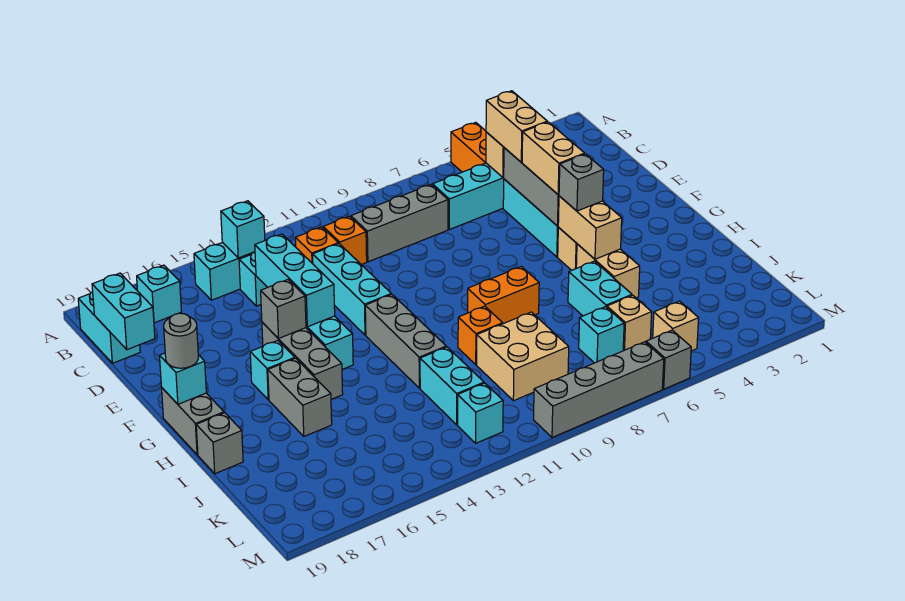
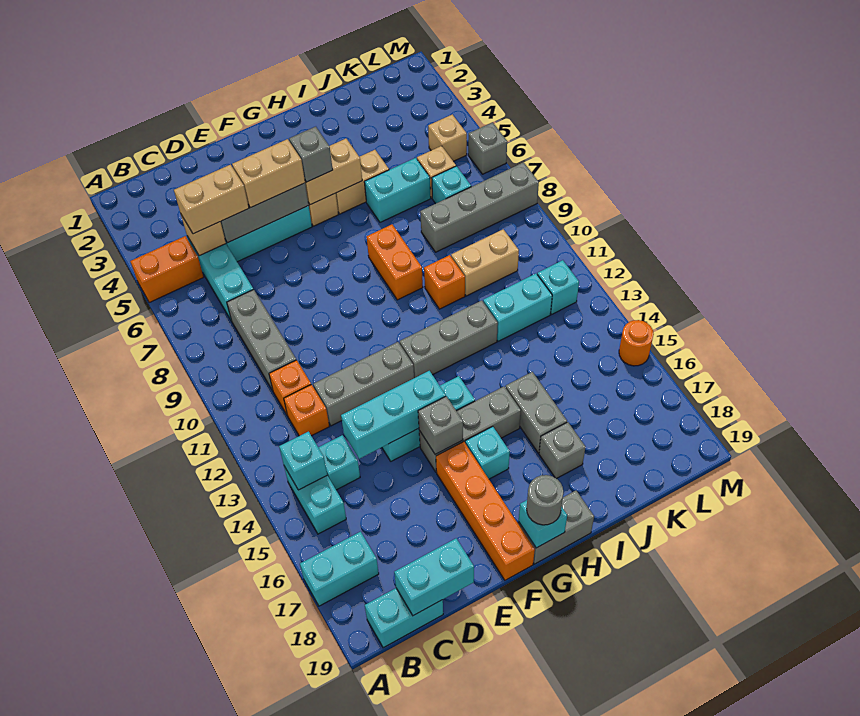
cyan 1x1 brick [137,265,181,323] -> cyan 1x2 brick [300,532,379,606]
cyan 1x3 brick [313,244,391,335] -> grey 1x3 brick [313,342,414,426]
none -> orange 1x4 brick [436,442,535,580]
grey 1x2 brick [268,358,332,436] -> grey 1x2 brick turned to [506,372,567,453]
grey 1x1 brick [196,413,243,474] -> grey 1x1 brick moved to [539,422,585,479]
tan 2x2 brick [477,312,569,401] -> tan 1x2 brick [451,229,519,296]
grey 1x4 brick [534,342,664,437] -> grey 1x4 brick turned to [420,162,539,252]
none -> orange 1x1 round brick [619,320,654,366]

